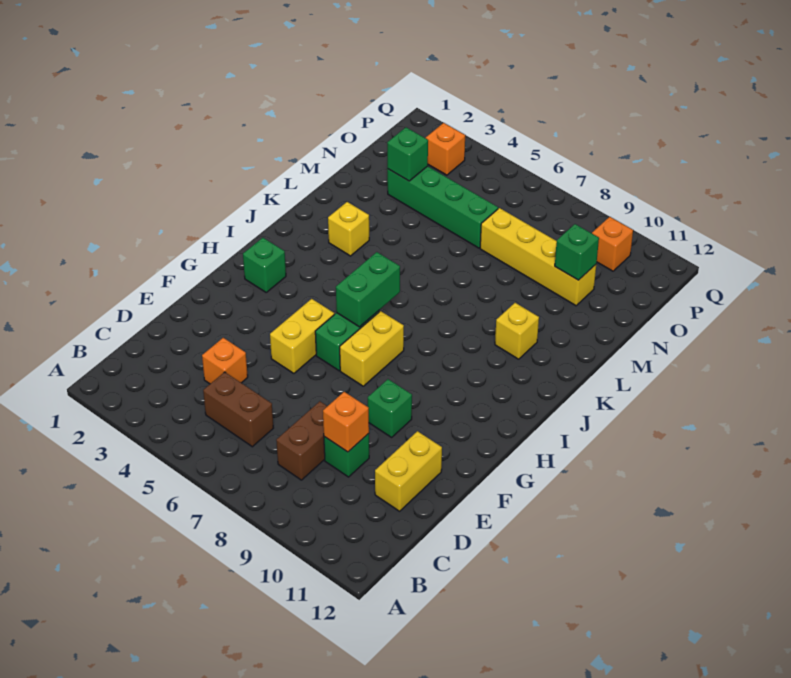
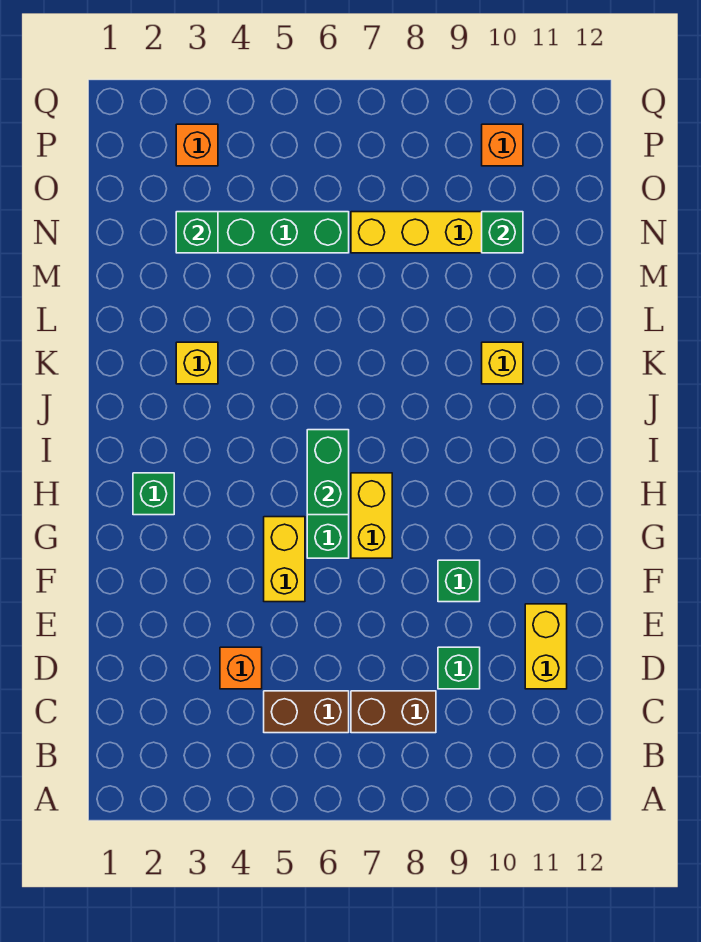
brown 1x2 brick [276,401,327,480] -> brown 1x2 brick turned to [351,691,436,733]
orange 1x1 brick [323,392,369,452] -> none

